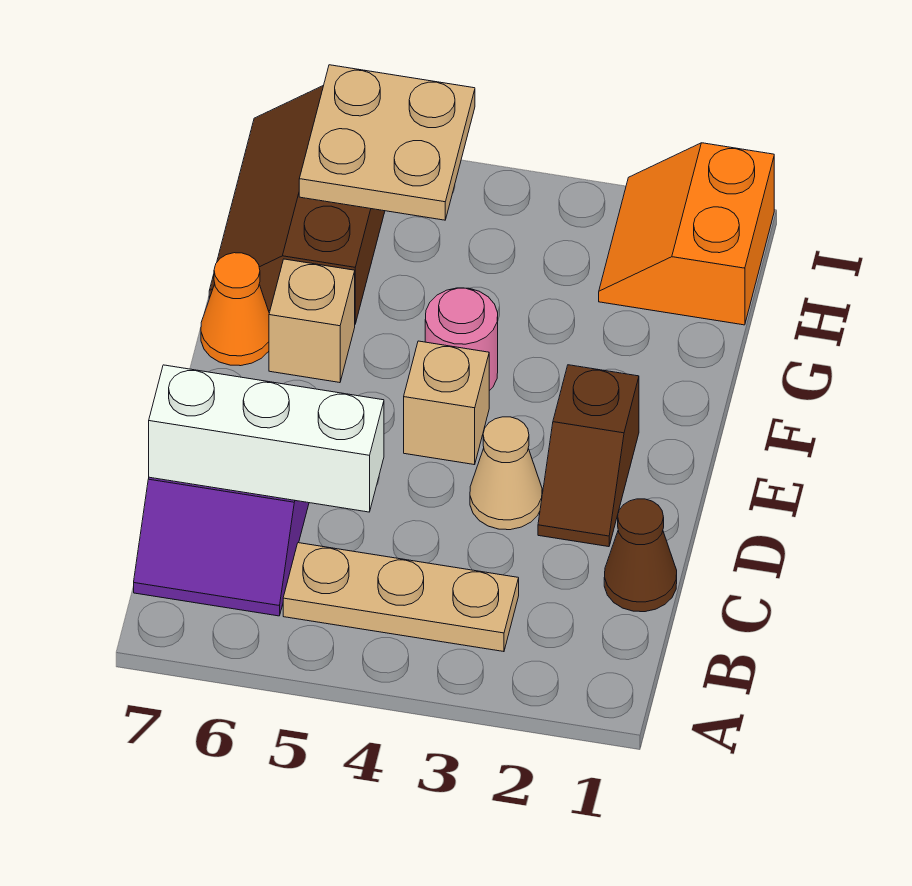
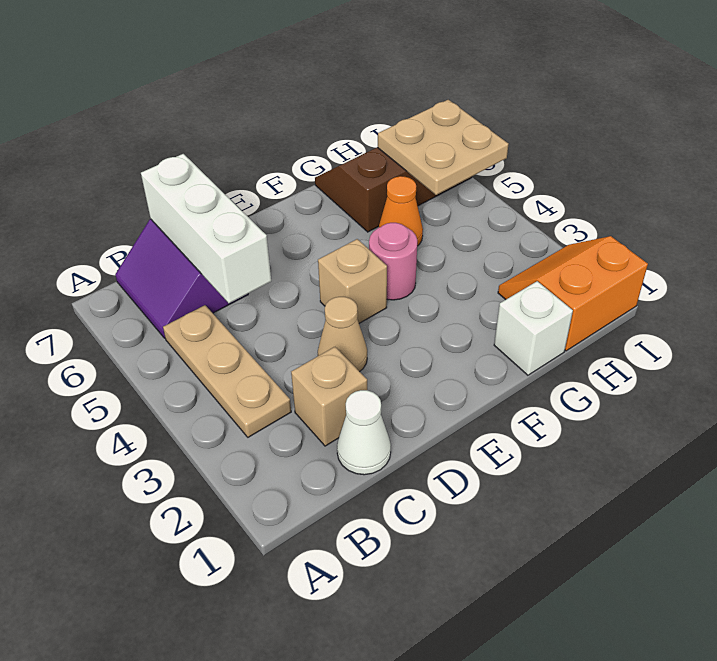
brown 1x1 cone [604,499,677,612] -> white 1x1 cone [337,390,391,475]
brown 1x2 slope [538,365,639,547] -> none
tan 1x1 brick [269,259,355,383] -> tan 1x1 brick moved to [291,347,367,446]
orange 1x1 cone [201,253,269,366] -> orange 1x1 cone moved to [379,176,423,246]
none -> white 1x1 brick [494,281,573,375]

